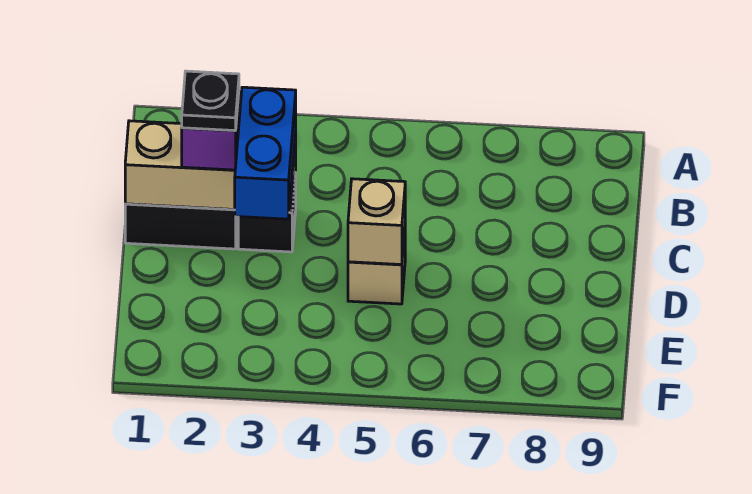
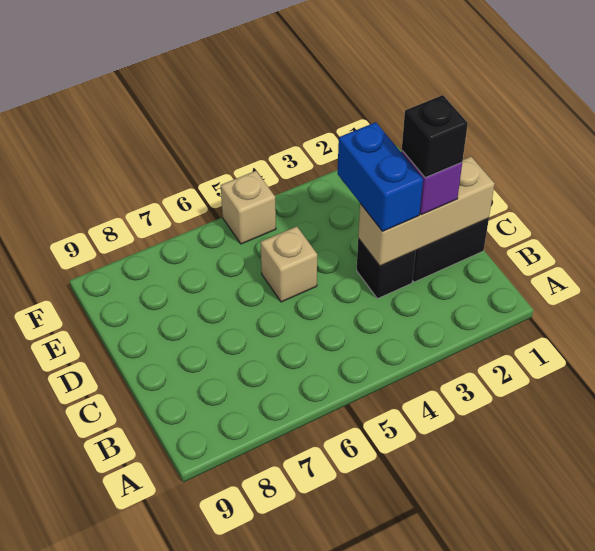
black 1x1 plate [182,71,239,131] -> black 1x1 brick [402,95,468,177]
tan 1x1 brick [348,179,405,265] -> tan 1x1 brick moved to [221,171,276,244]

